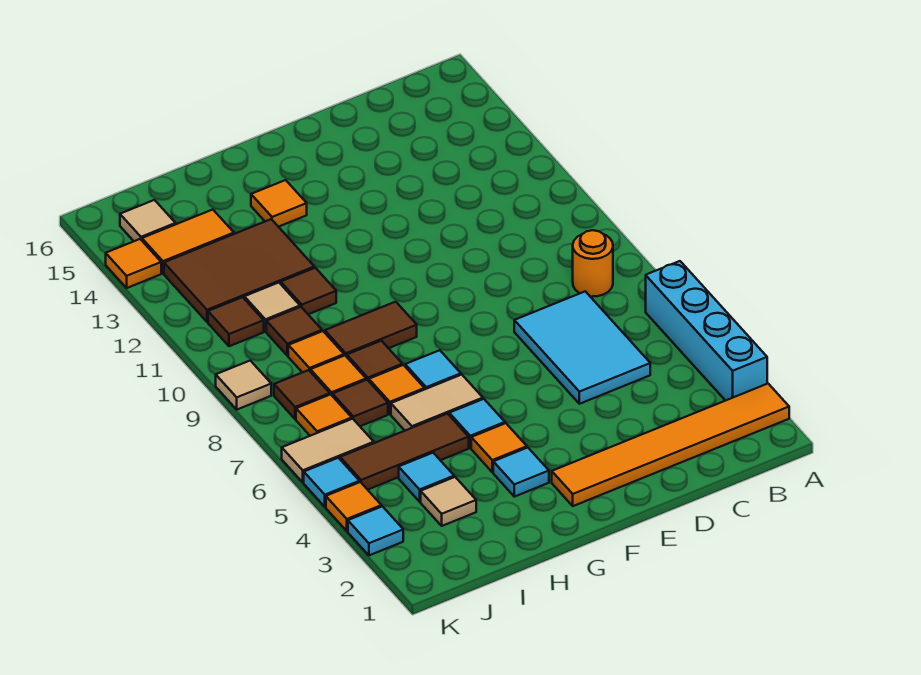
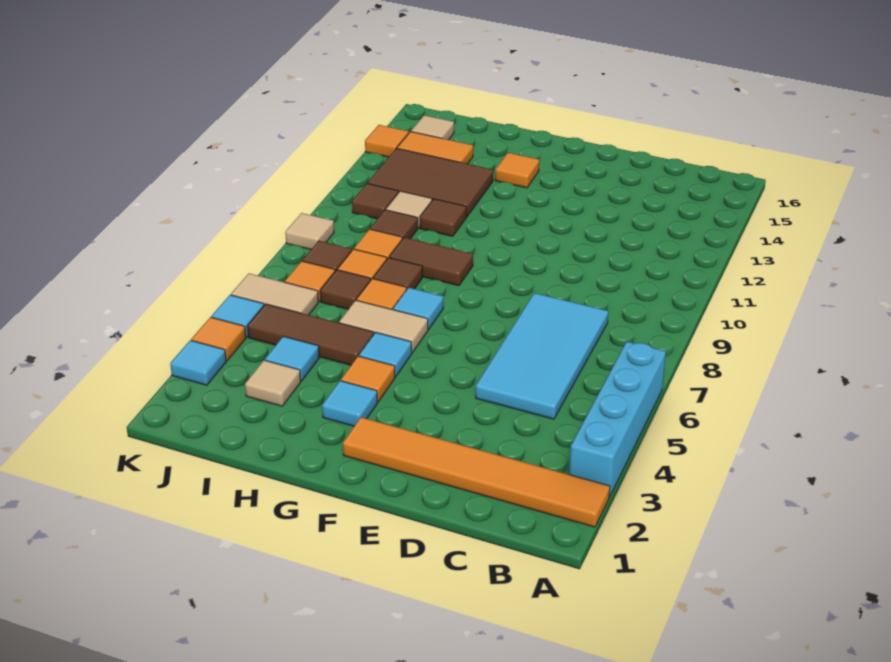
orange 1x1 round brick [573,230,613,297] -> none
cyan 2x3 tile [514,291,650,404] -> cyan 2x4 tile [476,293,608,419]

